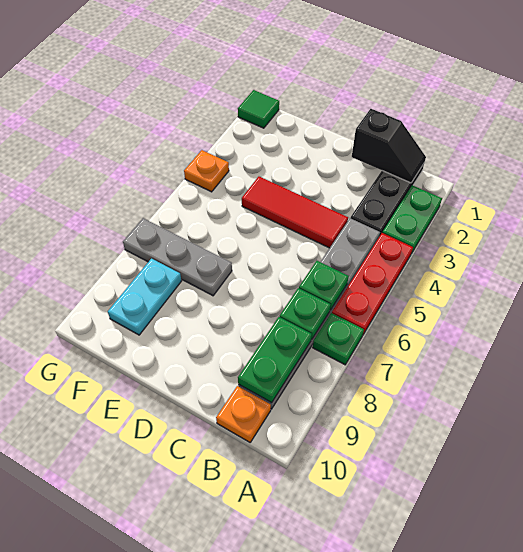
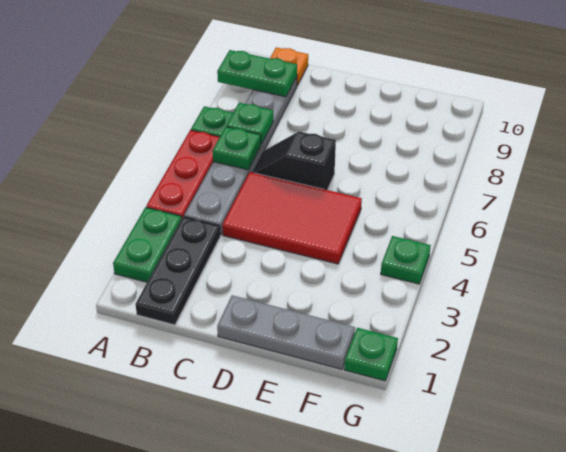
black 1x2 slope [352,109,426,183] -> black 1x2 slope moved to [252,132,336,190]
green 1x2 plate [238,317,312,403] -> green 1x2 plate turned to [217,50,297,97]
red 1x3 tile [242,177,348,248] -> red 2x3 tile [222,172,362,264]
grey 1x3 plate [123,218,232,296] -> grey 1x3 plate moved to [217,295,355,369]
cyan 1x2 plate [108,259,181,335] -> none
green 1x1 tile [238,90,279,128] -> green 1x1 plate [344,328,398,381]
orange 1x1 plate [184,150,229,192] -> green 1x1 plate [381,236,431,284]

